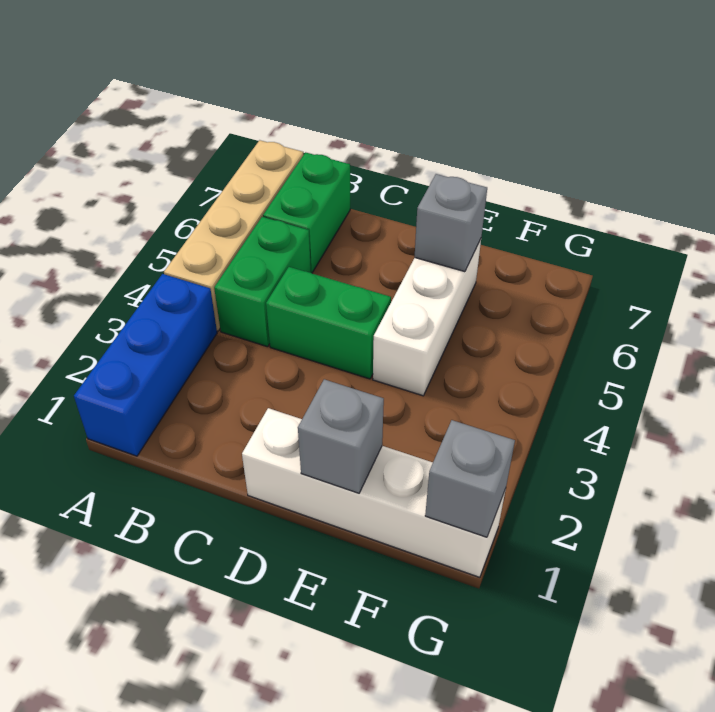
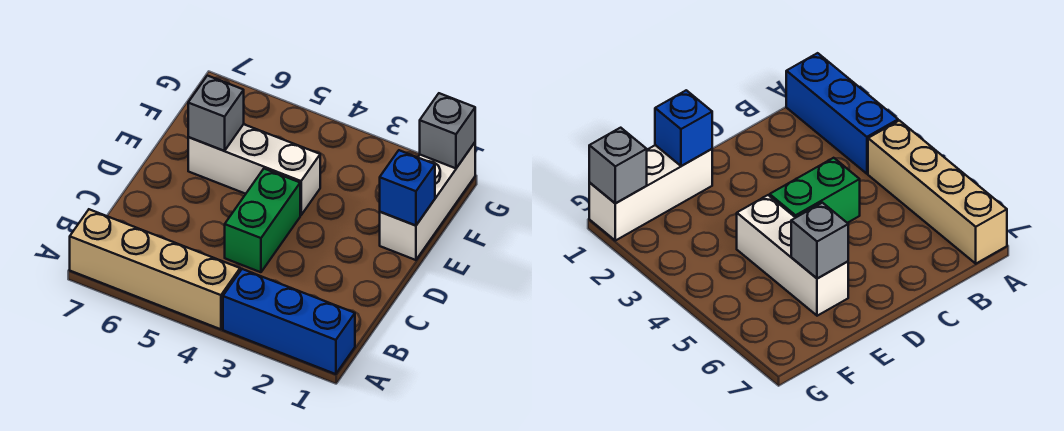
green 1x2 brick [214,217,311,347] -> none
green 1x2 brick [263,152,350,273] -> none
white 1x4 brick [242,408,506,577] -> white 1x3 brick [380,143,475,260]
grey 1x1 brick [298,379,384,493] -> blue 1x1 brick [380,150,435,226]

